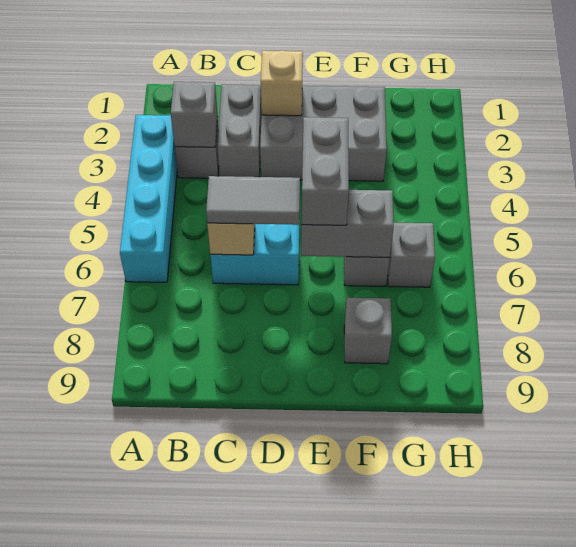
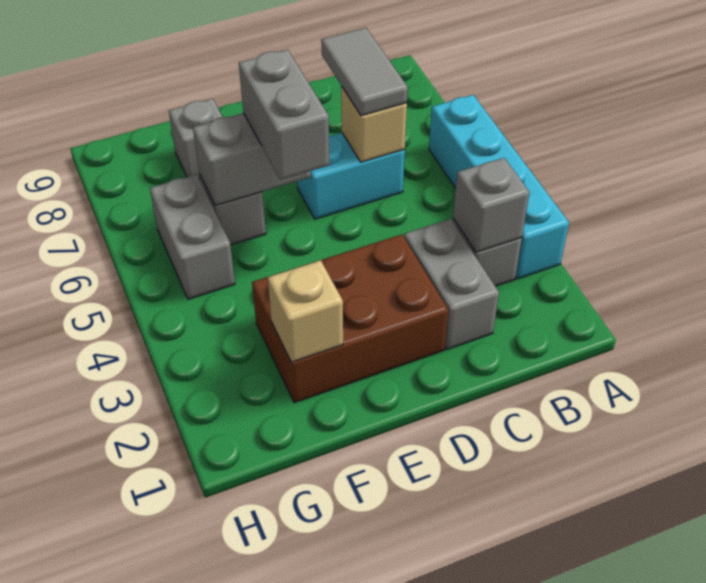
grey 1x2 tile [206,176,300,225] -> grey 1x2 tile turned to [321,28,408,116]
grey 2x3 brick [260,86,387,181] -> brown 2x3 brick [252,234,448,403]
tan 1x1 brick [261,50,303,116] -> tan 1x1 brick moved to [268,260,343,362]
grey 1x1 brick [388,222,435,287] -> grey 1x2 brick [150,174,235,299]

